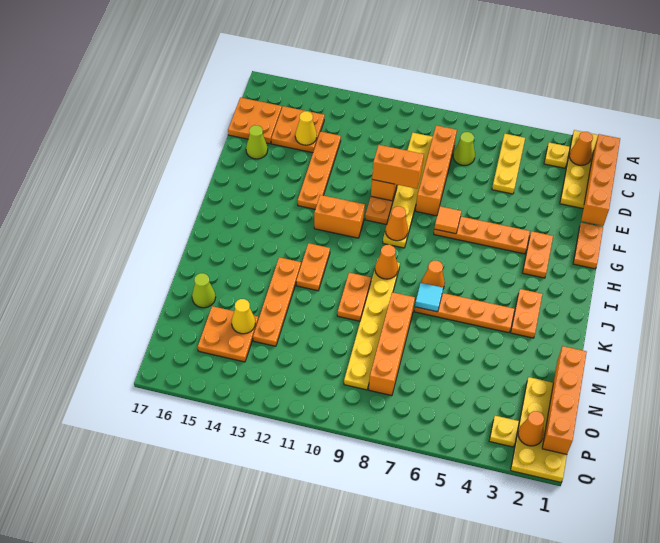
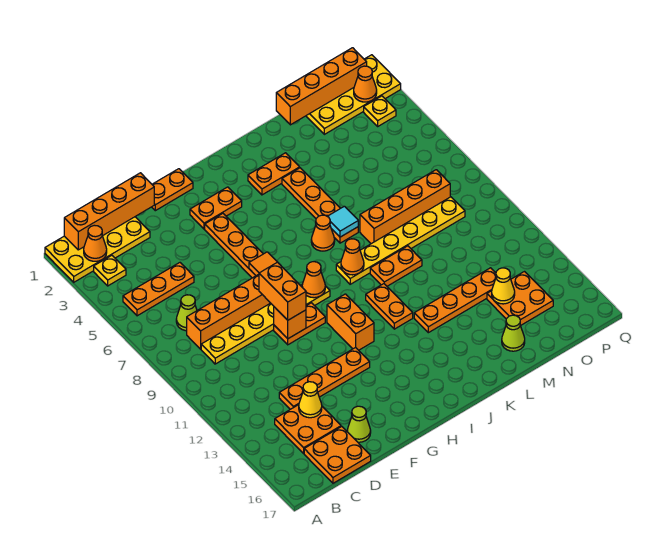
yellow 1x3 plate [492,134,525,194] -> orange 1x3 plate [123,263,194,316]
orange 1x2 plate [296,243,330,291] -> orange 1x2 plate turned to [366,284,413,329]

